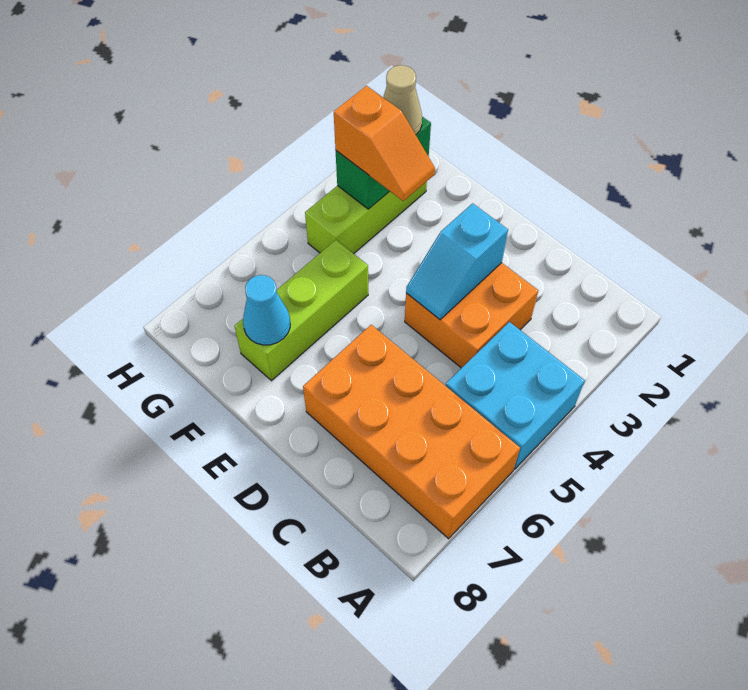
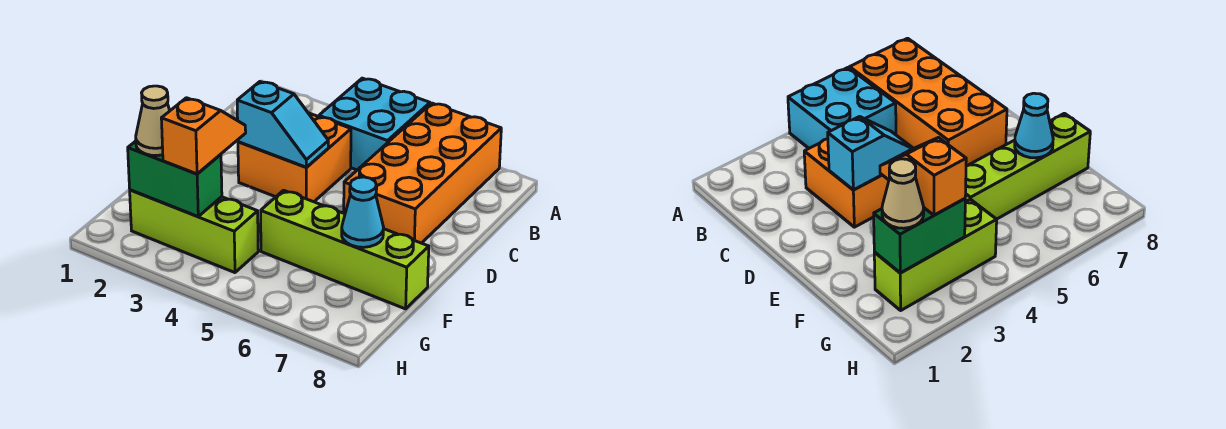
lime 1x3 brick [234,240,368,381] -> lime 1x4 brick [261,190,429,309]

